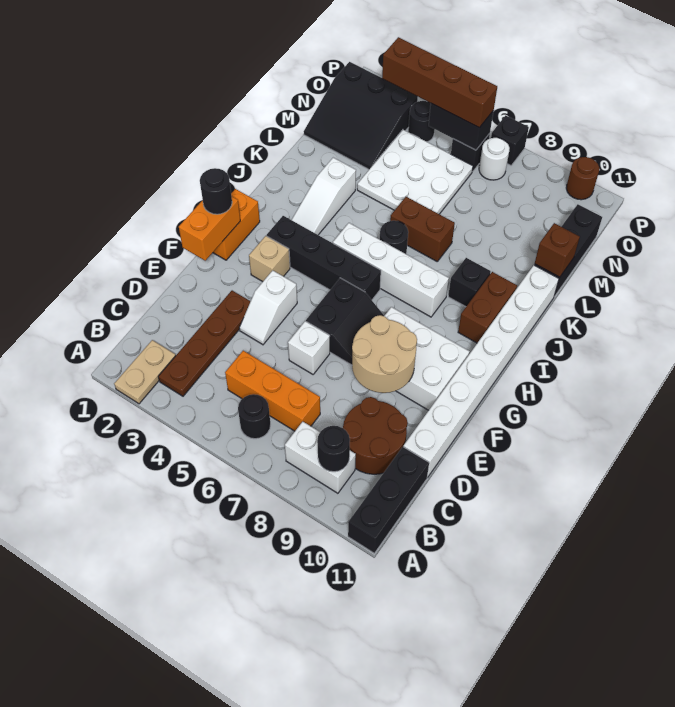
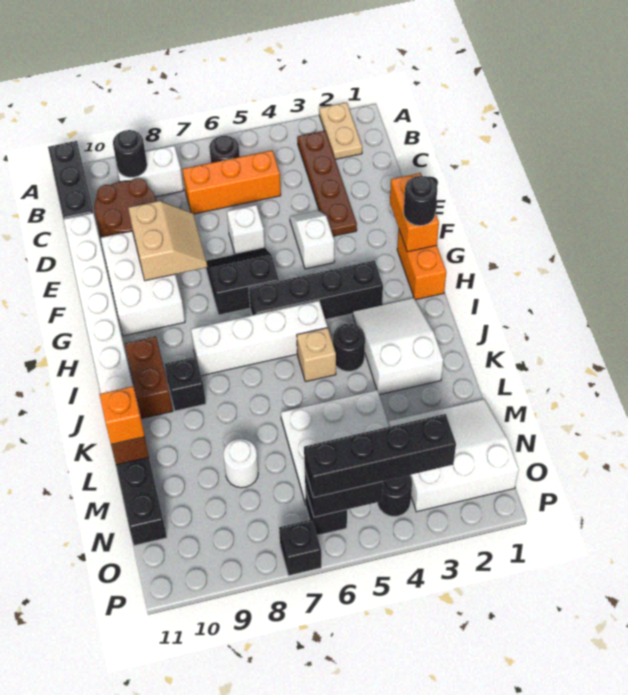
tan 2x2 round brick [352,315,417,393] -> tan 2x2 slope [128,201,207,281]
black 2x2 slope [306,278,384,365] -> black 2x2 slope turned to [206,248,279,315]
white 2x3 brick [385,307,469,410] -> white 2x3 brick turned to [101,231,185,336]
tan 1x1 brick [249,236,290,282] -> tan 1x1 brick moved to [297,328,336,382]
white 1x3 slope [292,158,356,235] -> white 2x3 slope [353,298,443,395]
black 1x1 round brick [380,221,408,254] -> black 1x1 round brick moved to [333,323,365,371]
brown 1x2 brick [390,197,455,261] -> none
none -> orange 1x1 brick [99,386,145,444]
black 3x3 slope [304,62,418,169] -> white 3x3 slope [388,399,519,512]
brown 1x4 brick [382,37,497,128] -> black 1x4 brick [304,414,456,498]
white 1x1 round brick [479,138,510,180] -> white 1x1 round brick moved to [223,439,258,488]
brown 1x1 round brick [566,157,599,200] -> none

